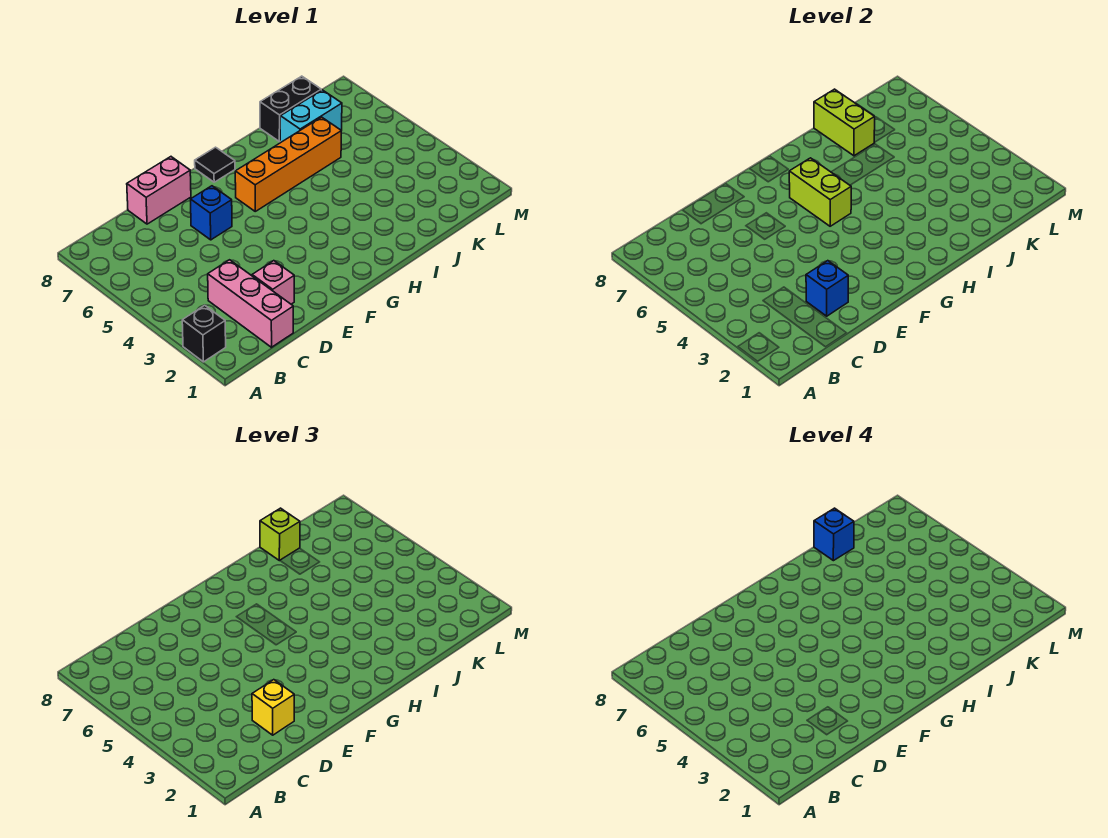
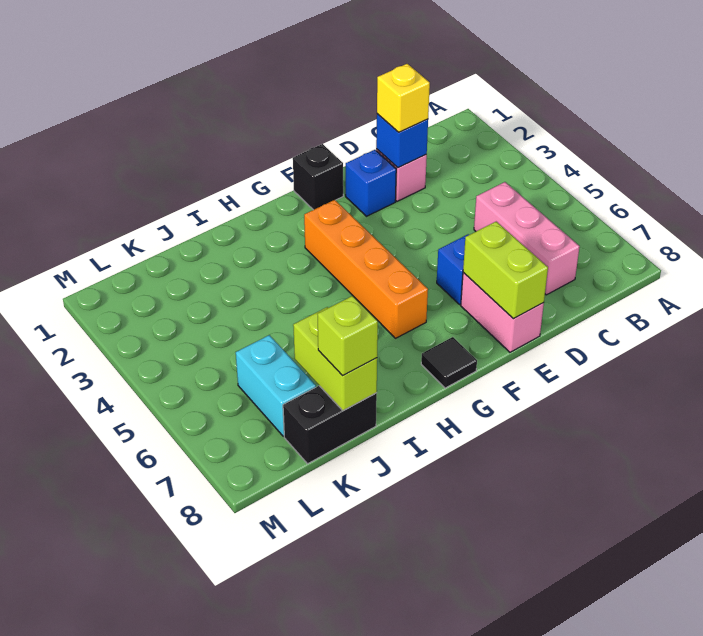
black 1x1 brick [182,305,226,362] -> black 1x1 brick moved to [293,144,343,210]
pink 1x3 brick [208,260,293,347] -> pink 1x3 brick moved to [474,182,580,295]
pink 1x2 brick [127,157,191,224] -> pink 1x2 brick turned to [461,272,544,352]
lime 1x2 brick [789,158,851,226] -> lime 1x2 brick moved to [463,222,548,319]
orange 1x4 brick [235,117,341,211] -> orange 1x4 brick turned to [304,200,428,338]
cyan 1x2 brick [280,90,342,142] -> cyan 1x2 brick turned to [236,335,316,436]
blue 1x1 brick [814,508,854,561] -> blue 1x1 brick moved to [346,150,396,216]

